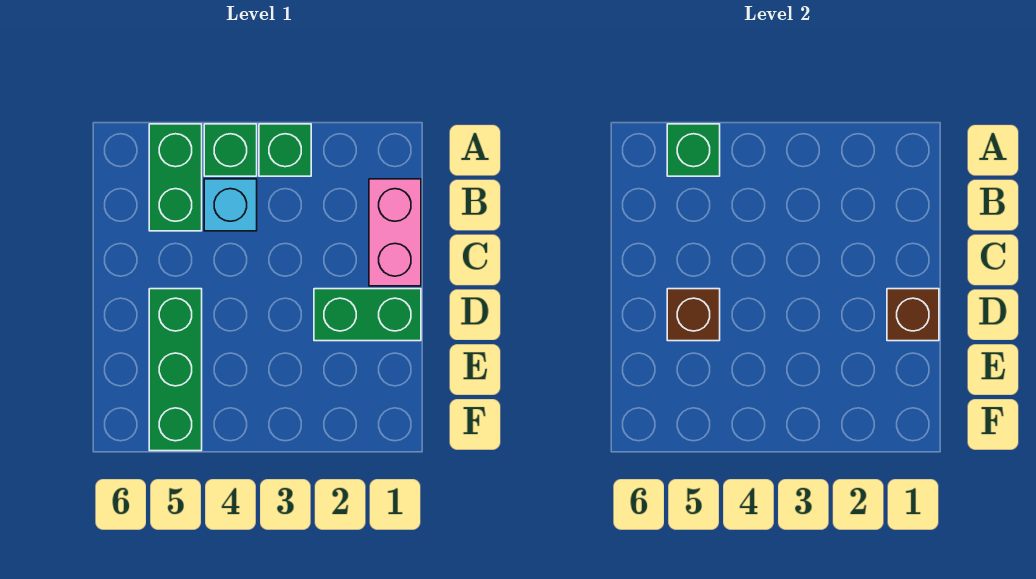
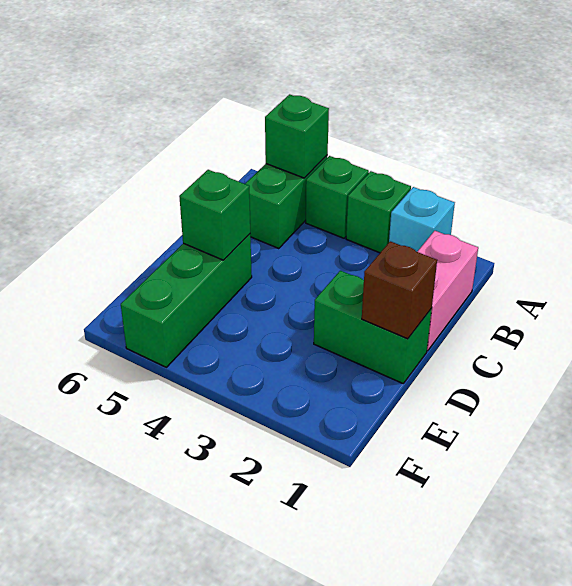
cyan 1x1 brick [204,179,257,231] -> cyan 1x1 brick moved to [389,187,455,252]
brown 1x1 brick [667,289,720,341] -> green 1x1 brick [179,170,250,260]

